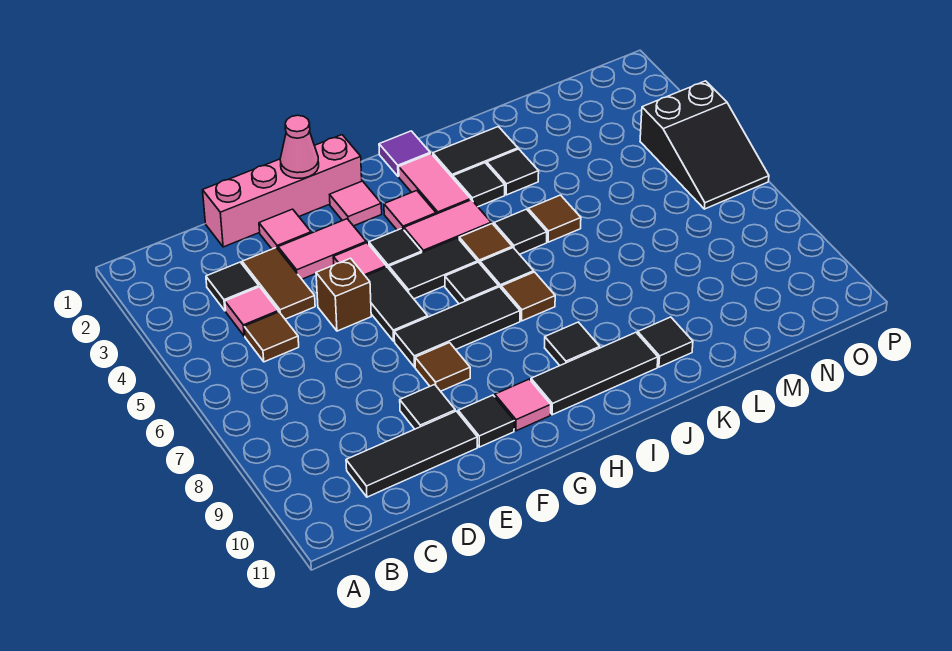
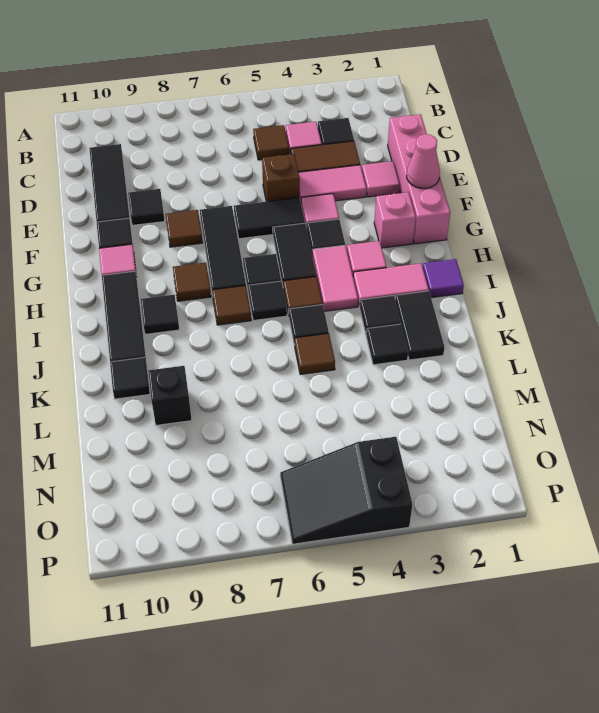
pink 1x2 tile [278,219,366,279] -> pink 1x2 tile turned to [298,165,366,201]
pink 1x1 tile [330,181,382,226] -> pink 1x1 brick [374,192,416,248]
none -> brown 1x1 tile [173,263,211,301]
none -> black 1x1 brick [148,366,192,425]

